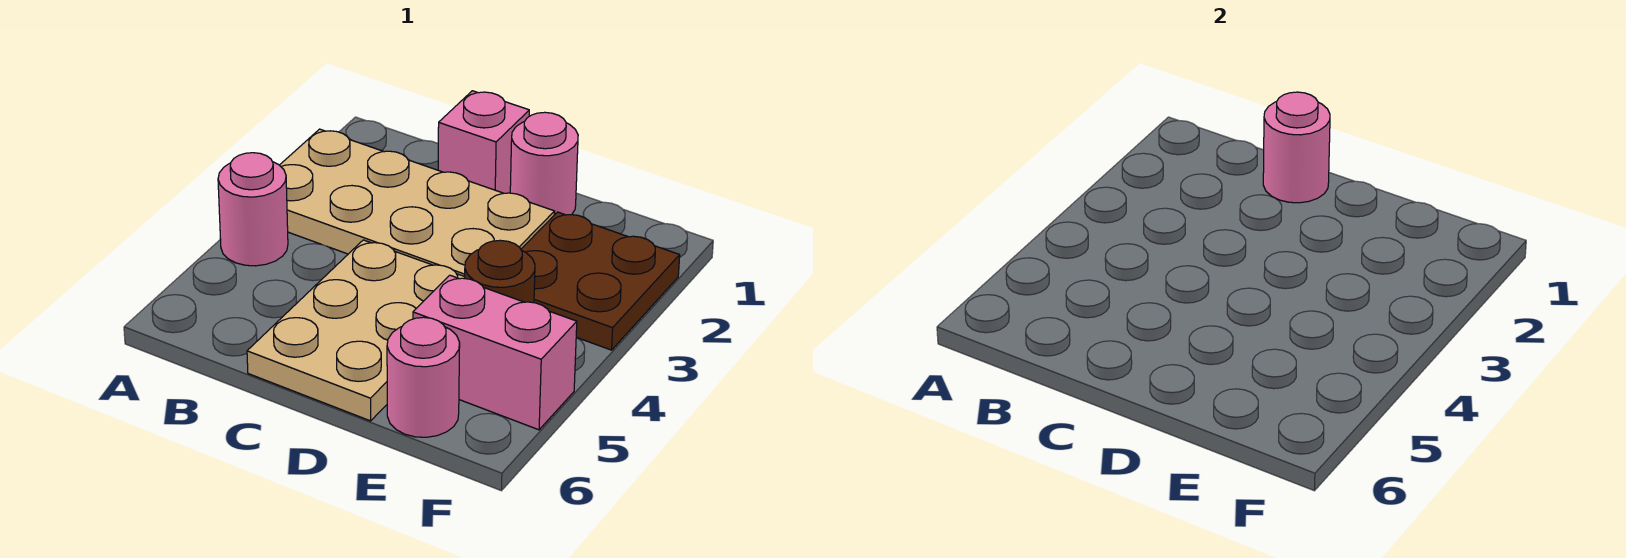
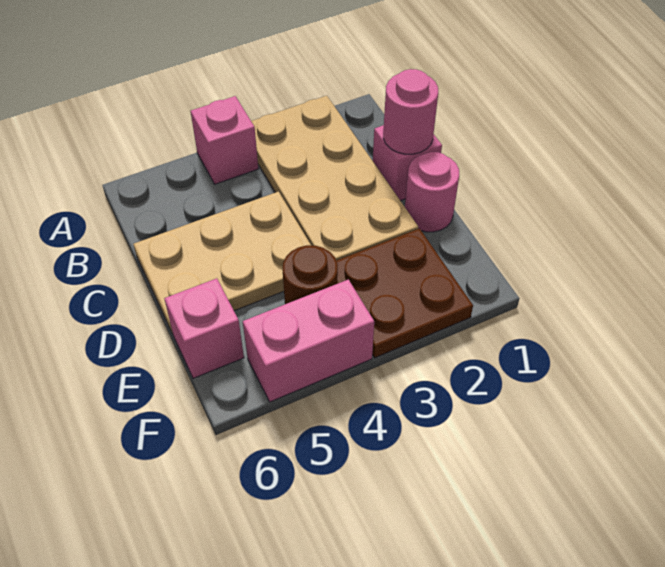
pink 1x1 round brick [218,153,288,266] -> pink 1x1 brick [191,96,258,184]
pink 1x2 brick [413,275,577,430] -> pink 1x2 brick turned to [243,280,374,402]
pink 1x1 round brick [387,317,460,437] -> pink 1x1 brick [164,278,244,378]

